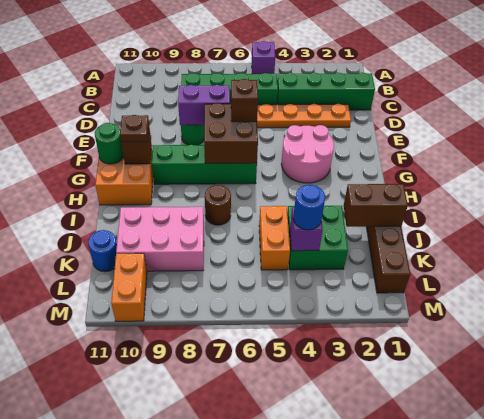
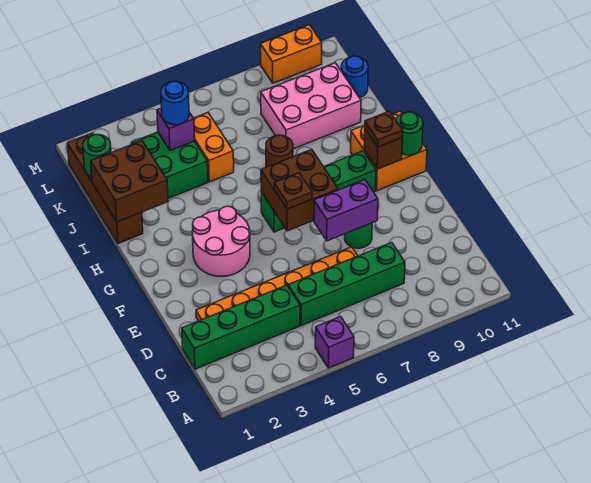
brown 1x1 brick [231,79,258,122] -> brown 1x1 plate [274,173,312,209]
brown 1x2 brick [344,184,408,227] -> brown 2x2 brick [91,141,168,222]
none -> green 1x1 round brick [83,135,111,177]
orange 1x2 brick [111,253,147,321] -> orange 1x2 brick turned to [260,25,322,83]

